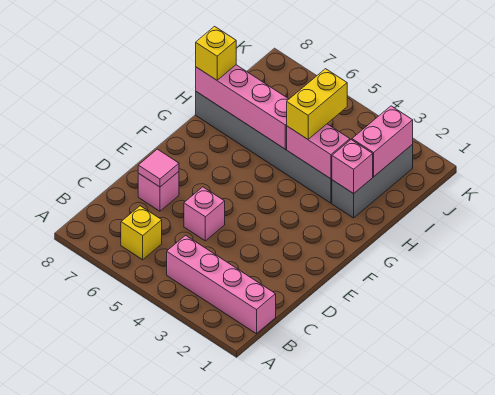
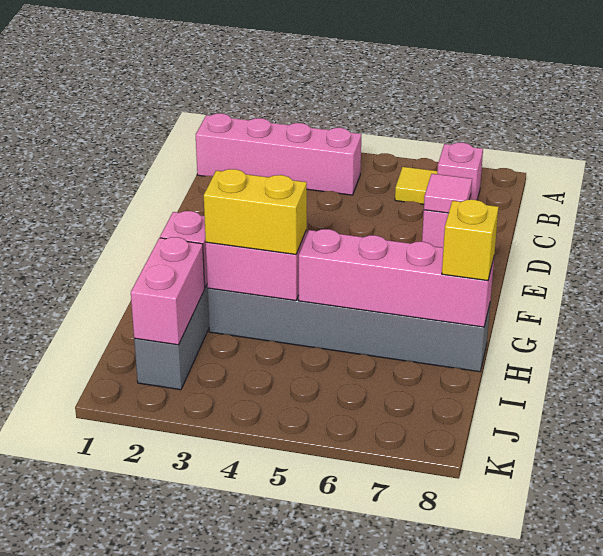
yellow 1x1 brick [121,206,162,260] -> yellow 1x1 tile [395,167,437,204]
pink 1x1 brick [184,187,225,241] -> pink 1x1 brick moved to [437,142,483,200]
yellow 1x2 brick [287,69,347,139] -> yellow 1x2 brick turned to [204,169,307,254]

